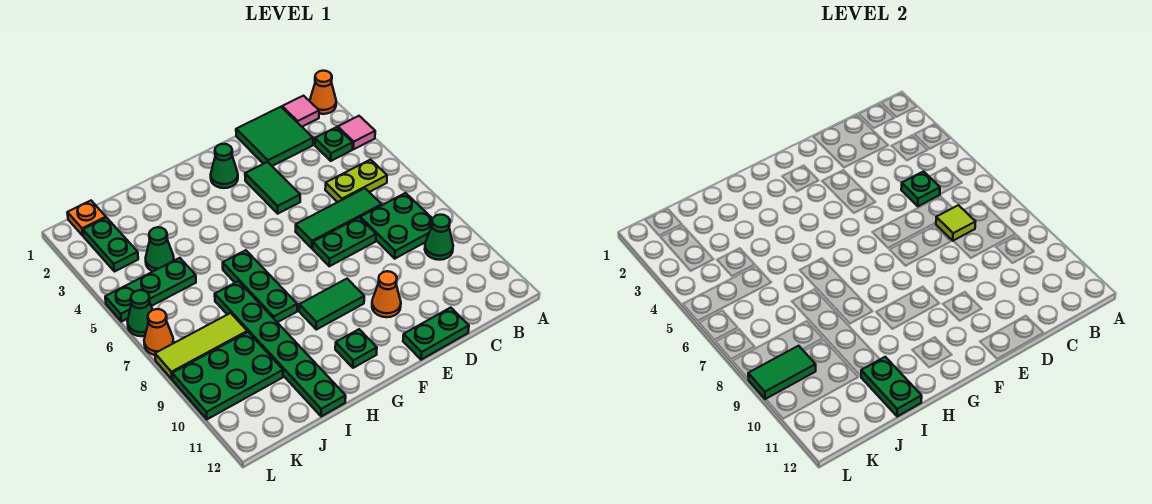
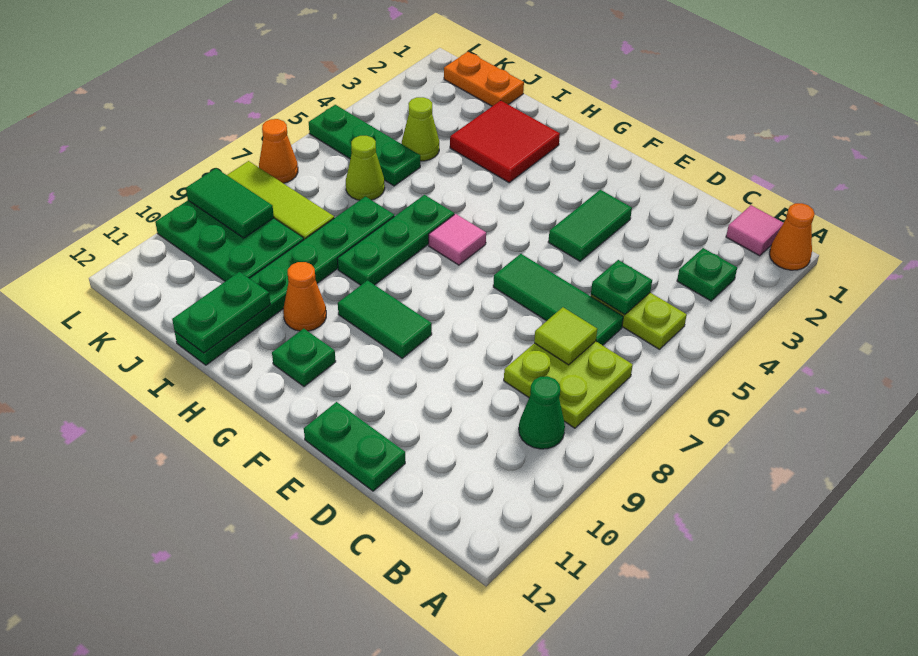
pink 1x1 tile [338,116,375,149] -> pink 1x1 tile moved to [429,214,486,265]
green 2x2 plate [360,193,433,259] -> lime 2x2 plate [504,341,633,428]
green 2x2 tile [236,107,313,166] -> none
green 1x2 plate [313,218,376,266] -> none
orange 1x1 cone [372,271,401,317] -> orange 1x1 cone moved to [283,262,326,331]
green 1x1 cone [211,144,238,188] -> none
none -> red 2x2 tile [450,100,560,182]
green 1x1 cone [146,227,174,271] -> lime 1x1 cone [402,97,439,161]
none -> lime 1x1 cone [346,136,385,200]
orange 1x1 plate [67,201,106,236] -> orange 1x2 plate [444,52,524,106]
green 1x2 plate [83,218,138,272] -> none
green 1x1 cone [127,290,153,336] -> none

